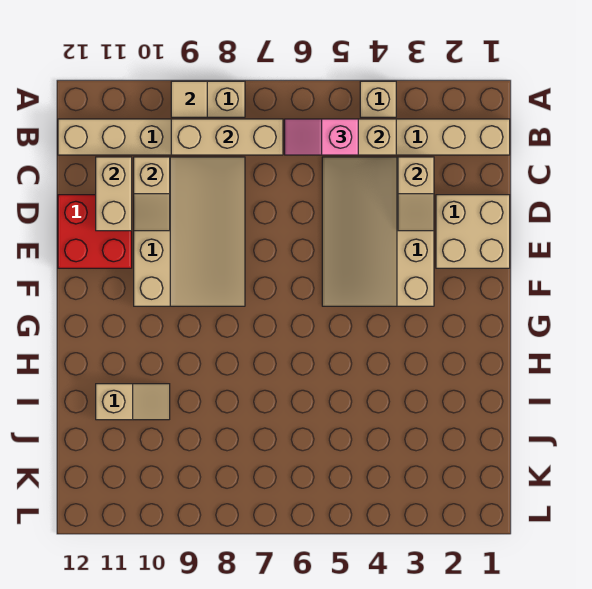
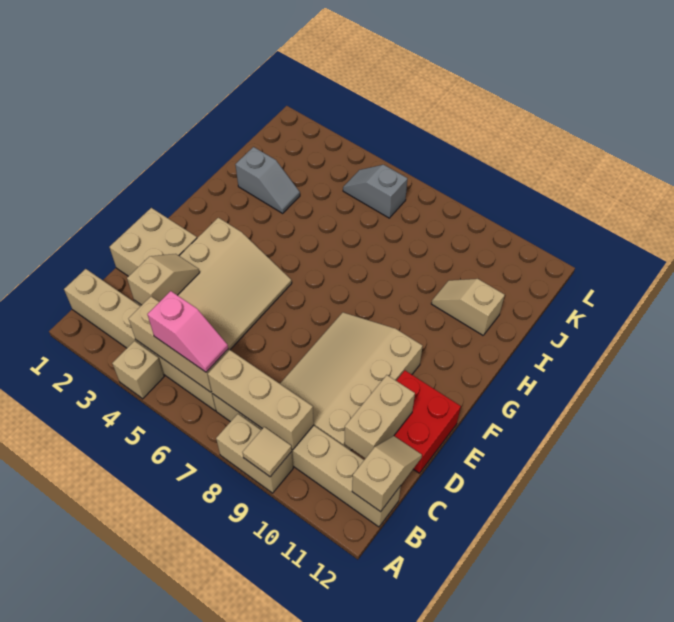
tan 1x2 slope [134,157,170,231] -> tan 1x2 slope moved to [352,436,422,512]
none -> grey 1x2 slope [235,147,300,213]
none -> grey 1x2 slope [343,165,407,218]

